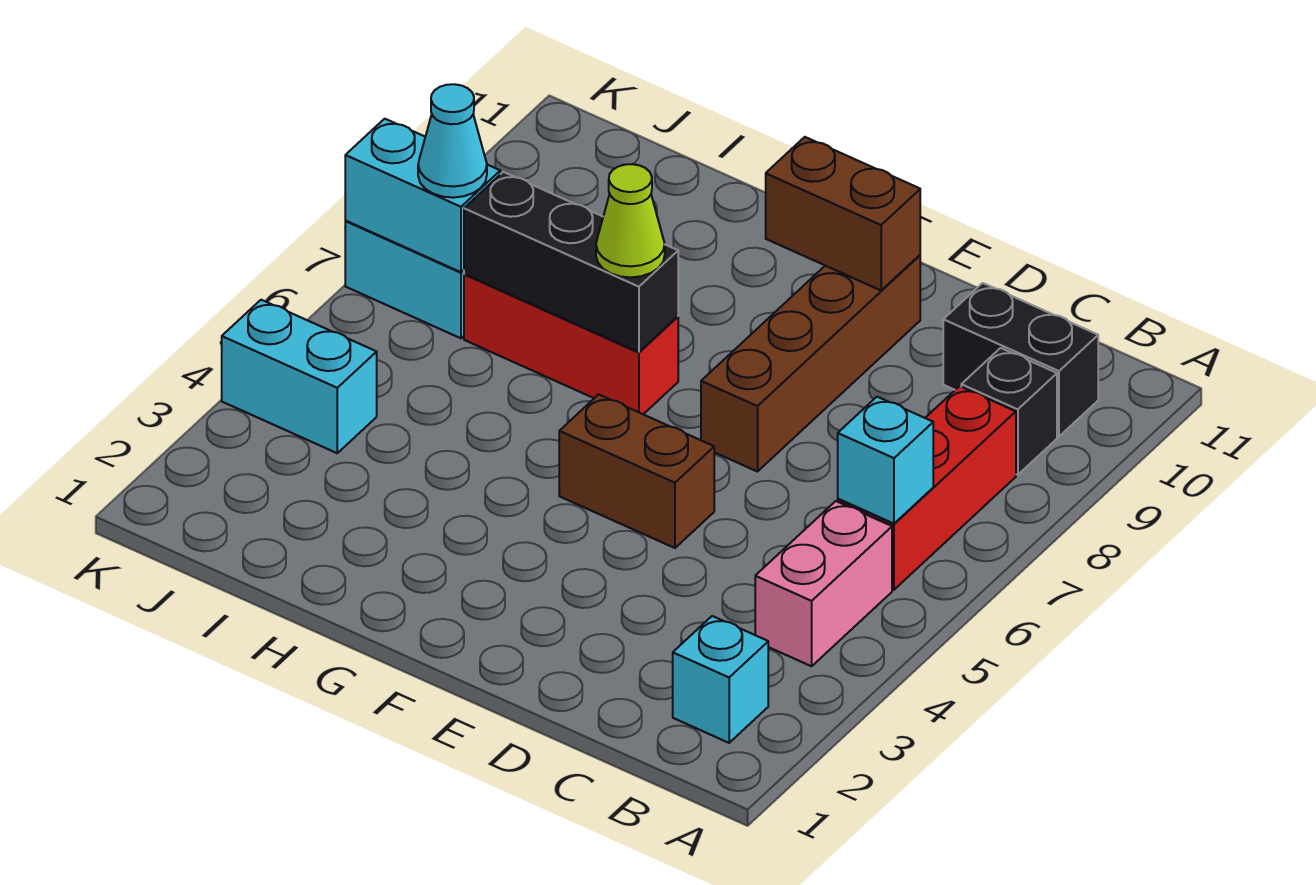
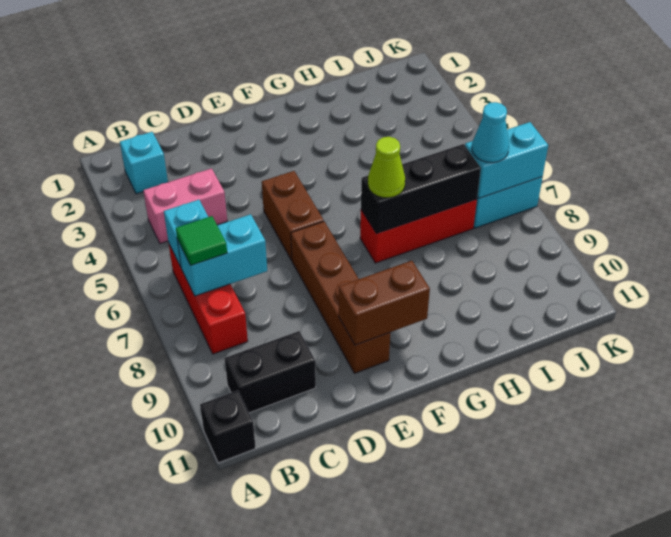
pink 1x2 brick [755,501,892,666] -> pink 1x2 brick turned to [143,168,227,244]
none -> green 1x1 tile [176,216,227,265]
black 1x1 brick [961,348,1057,475] -> black 1x1 brick moved to [200,390,256,463]
brown 1x2 brick [559,395,714,548] -> brown 1x2 brick turned to [262,171,324,260]
cyan 1x2 brick [222,300,377,453] -> cyan 1x2 brick moved to [177,214,267,296]

